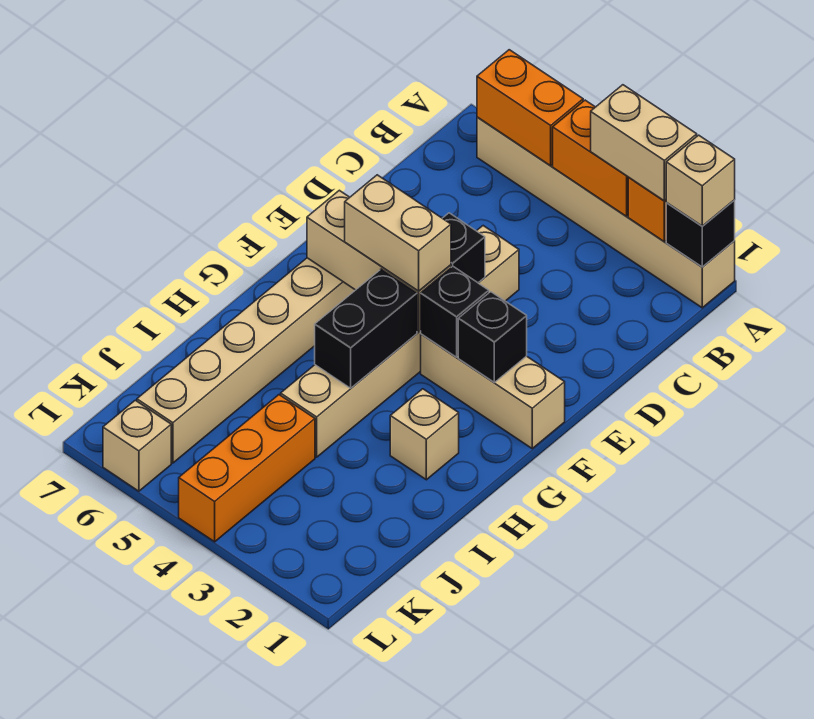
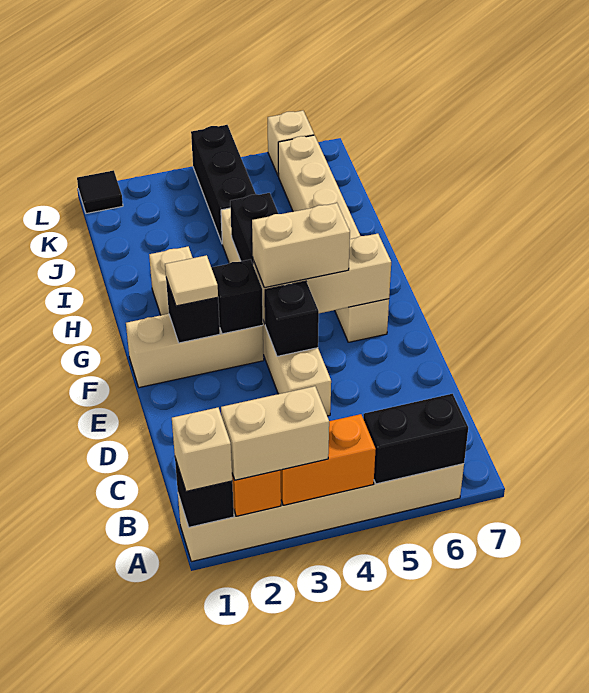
orange 1x2 brick [477,50,583,166] -> black 1x2 brick [363,394,468,484]
none -> tan 1x1 tile [165,255,218,306]
orange 1x3 brick [179,395,315,542] -> black 1x3 brick [191,125,256,243]
none -> black 1x1 tile [77,170,123,213]

